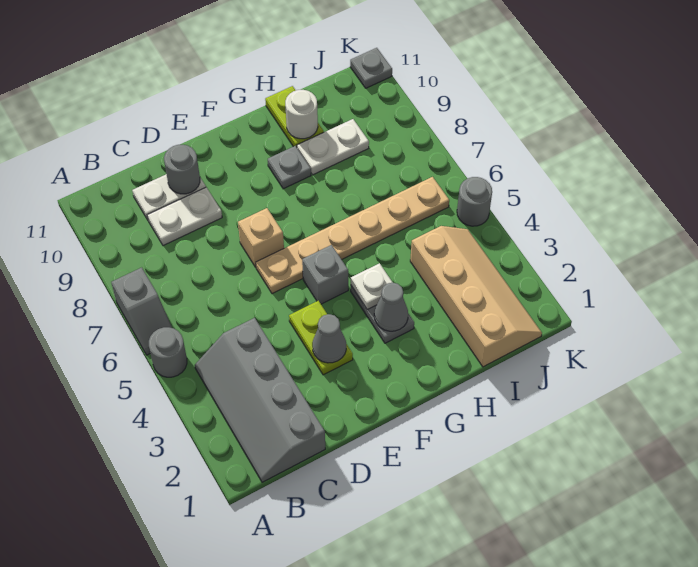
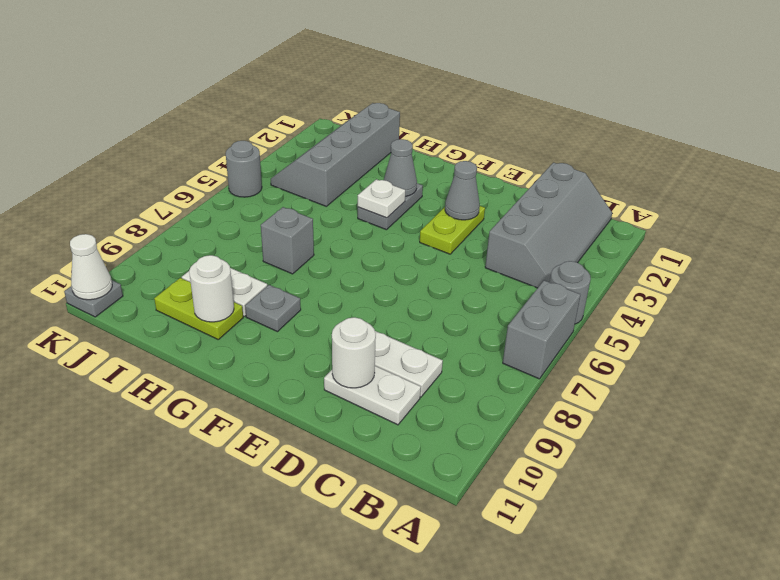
grey 1x2 slope [111,267,172,355] -> grey 1x2 brick [503,280,580,379]
grey 1x1 round brick [164,145,200,194] -> white 1x1 round brick [332,317,376,388]
tan 1x6 plate [256,177,449,294] -> none
tan 1x1 brick [238,208,284,267] -> none
grey 1x1 brick [302,245,348,304] -> grey 1x1 brick moved to [261,207,314,274]
lime 1x2 plate [265,86,324,147] -> lime 1x2 plate turned to [154,278,243,339]
tan 2x4 slope [410,226,542,367] -> grey 2x4 slope [271,103,400,206]
none -> white 1x1 cone [70,234,112,300]

